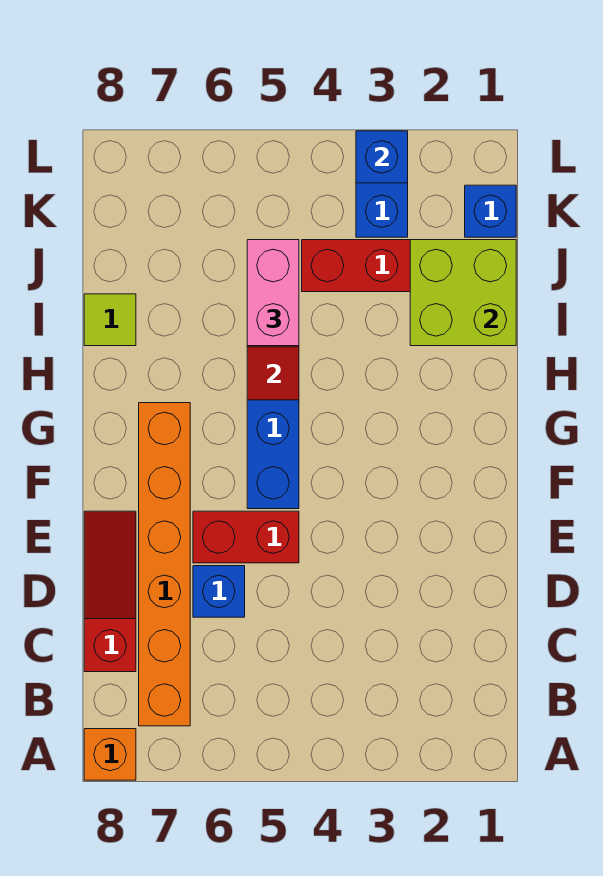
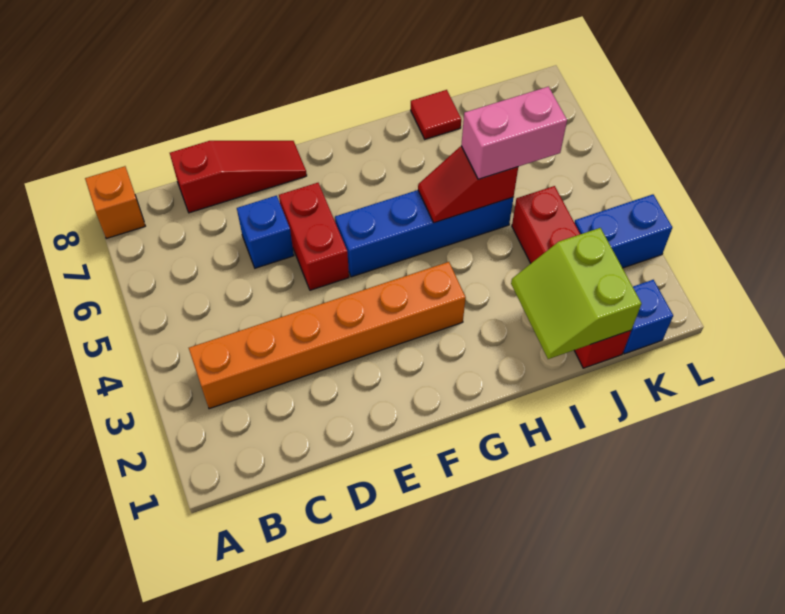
orange 1x6 brick [139,403,190,726] -> orange 1x6 brick moved to [189,262,466,409]
lime 2x2 brick [410,240,516,346] -> lime 2x2 slope [511,228,641,359]
lime 1x1 tile [84,294,136,346] -> red 1x1 tile [411,90,461,139]
blue 1x1 brick [356,131,408,183] -> none

